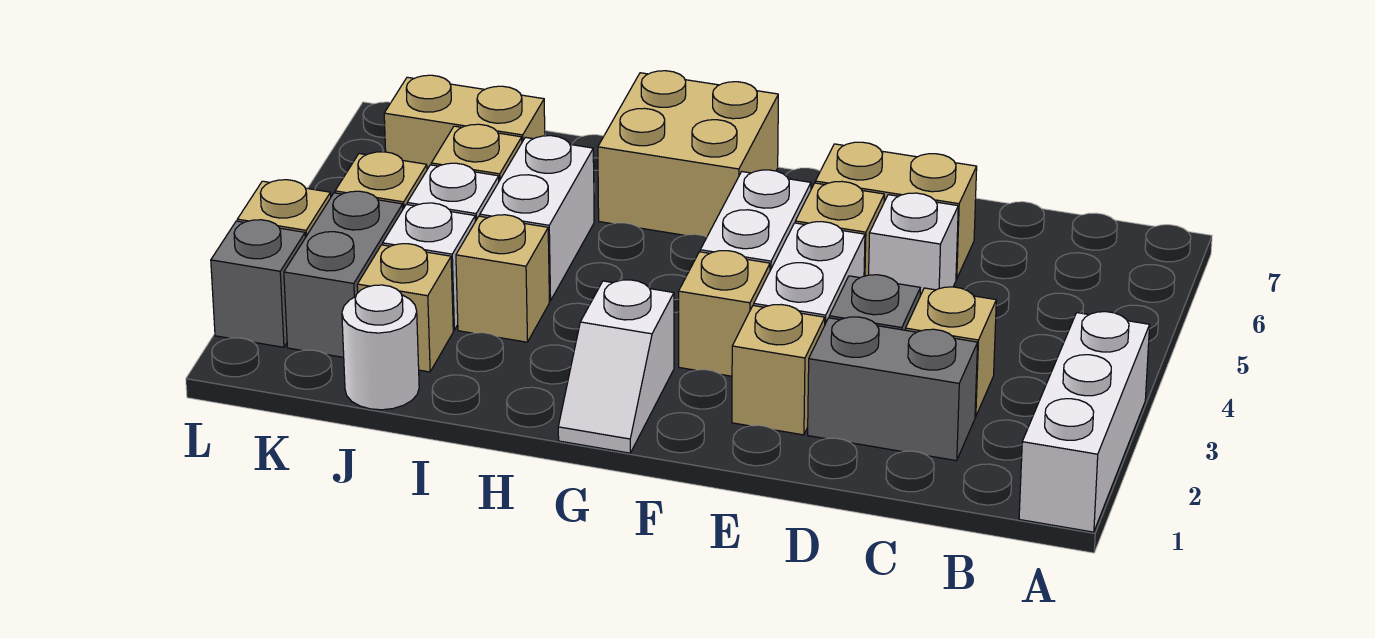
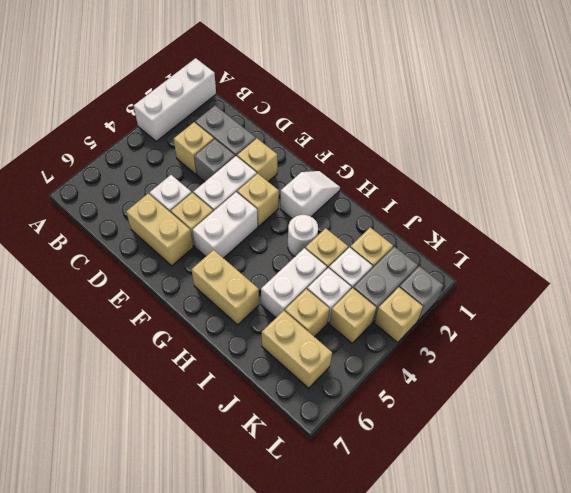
tan 2x2 brick [598,71,778,237] -> tan 1x2 brick [192,250,259,325]
white 1x1 round brick [342,285,419,410] -> white 1x1 round brick moved to [288,215,318,256]

